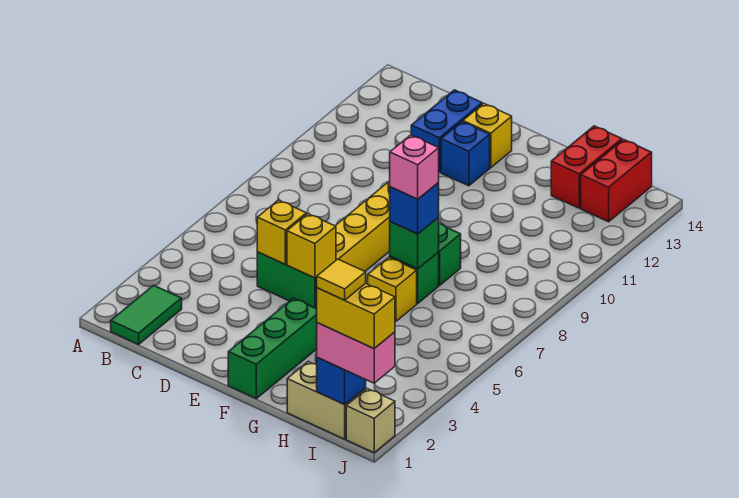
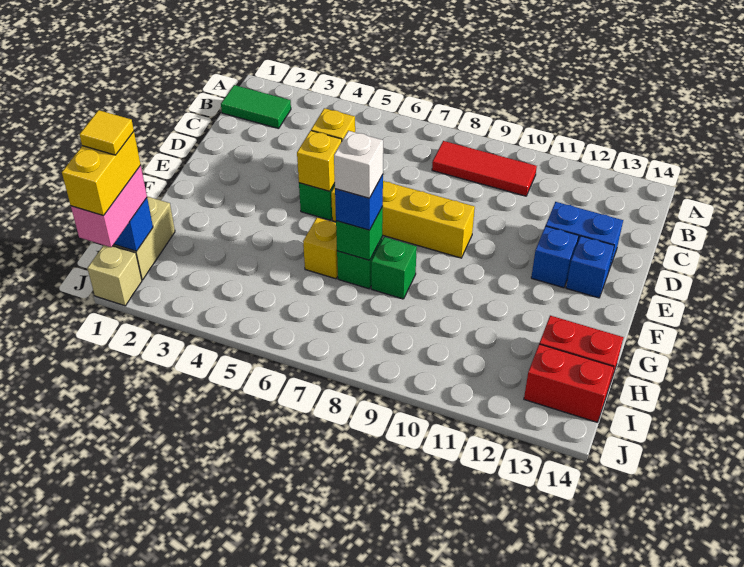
none -> red 1x3 tile [432,141,537,196]
yellow 1x1 brick [463,104,512,168] -> blue 1x1 brick [566,236,614,298]
green 1x3 brick [228,298,317,399] -> none
pink 1x1 brick [390,135,439,199] -> white 1x1 brick [334,131,383,198]

